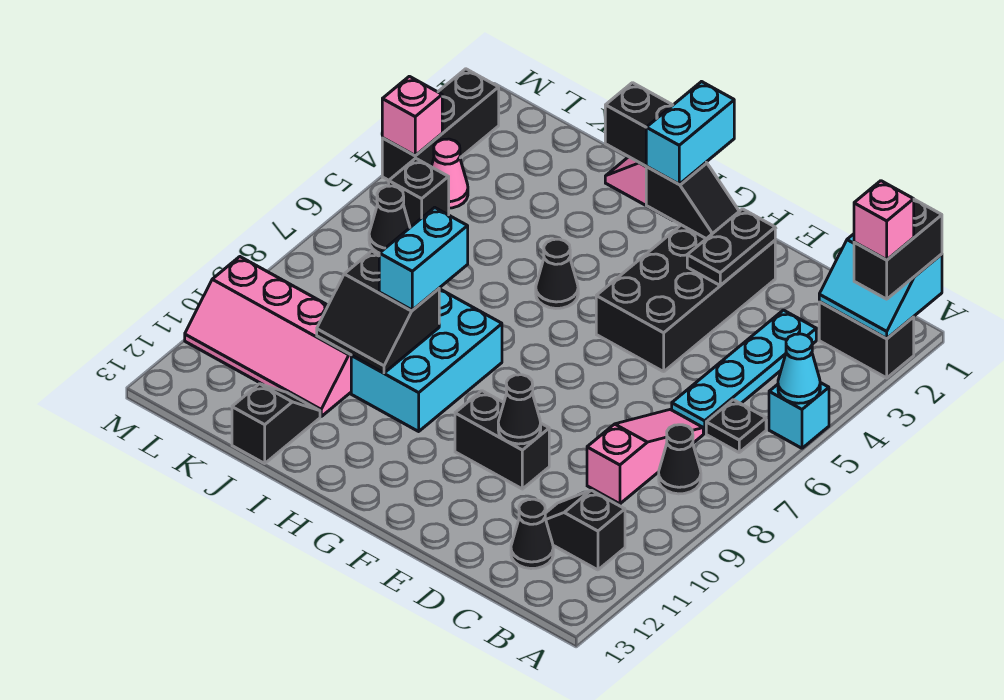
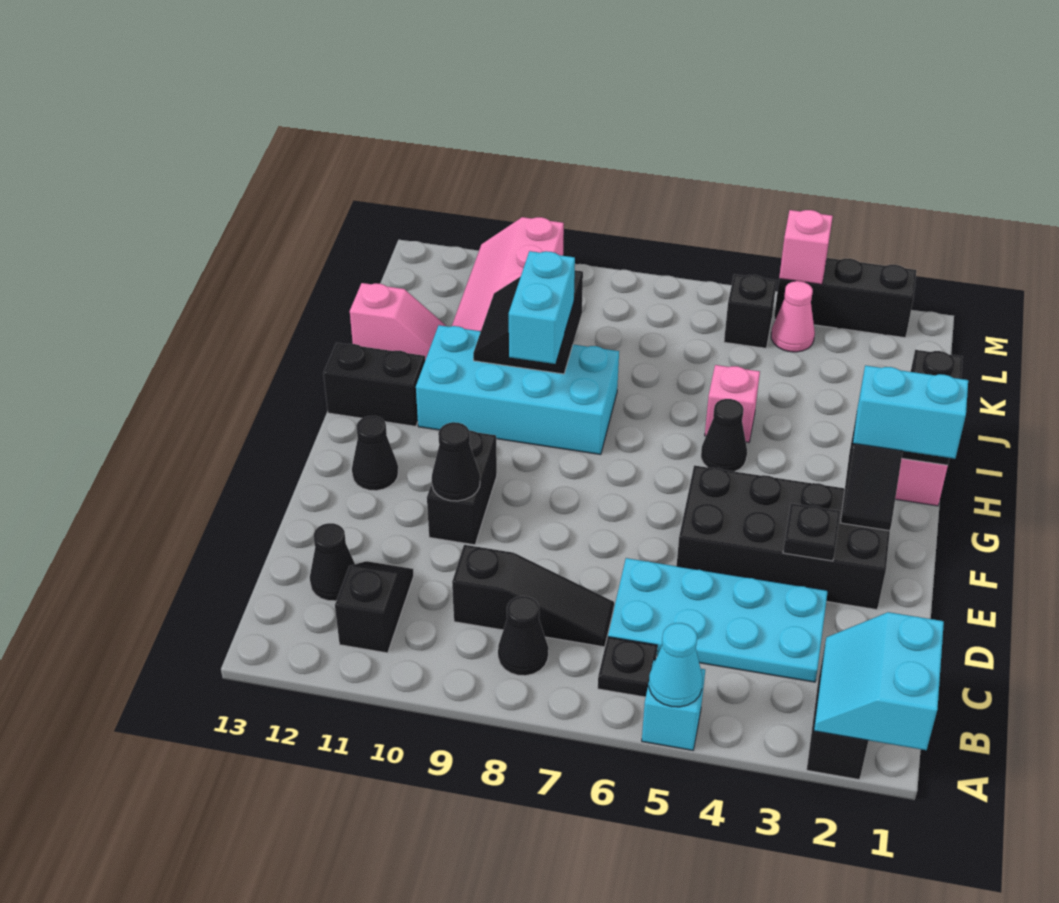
black 1x2 brick [854,199,942,299] -> black 1x2 brick moved to [323,343,425,426]
pink 1x1 brick [854,181,914,260] -> pink 1x1 brick moved to [705,365,760,442]
cyan 1x4 plate [672,310,816,433] -> cyan 2x4 plate [608,558,828,682]
pink 1x3 slope [587,409,703,504] -> black 1x3 slope [452,545,614,647]
black 1x2 plate [687,209,775,285] -> black 1x1 plate [783,503,840,561]
cyan 2x3 brick [351,289,502,431] -> cyan 2x4 brick [416,325,619,455]
cyan 1x2 brick [379,207,468,310] -> cyan 1x2 brick turned to [509,251,575,364]
black 1x2 slope [232,384,320,463] -> pink 1x2 slope [350,283,446,360]
black 1x1 cone [369,186,410,253] -> black 1x1 cone moved to [352,416,398,491]

